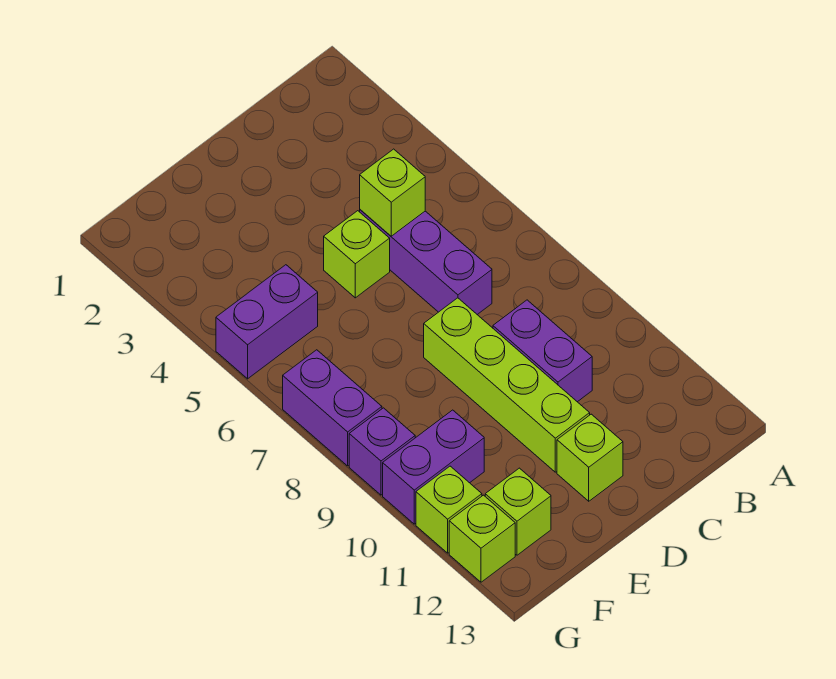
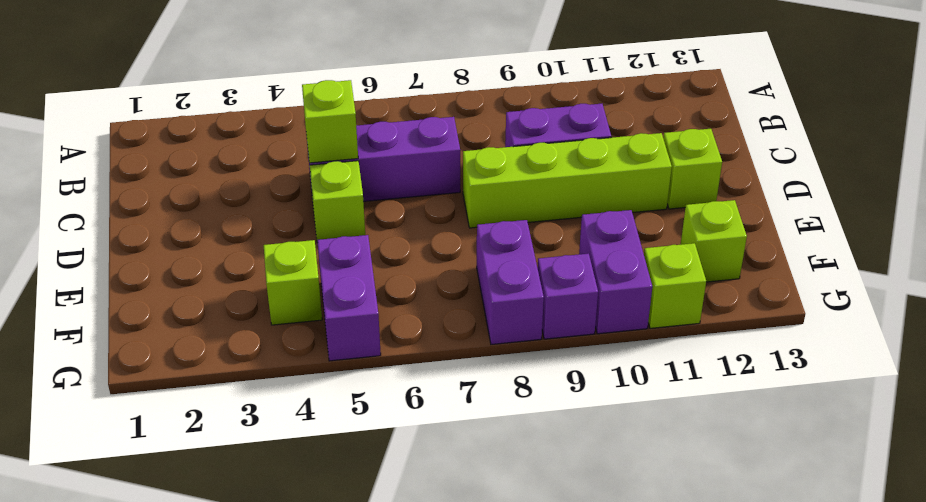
purple 1x2 brick [283,350,382,466] -> purple 1x2 brick turned to [477,220,544,344]
lime 1x1 brick [449,495,515,582] -> lime 1x1 brick moved to [264,240,322,325]

